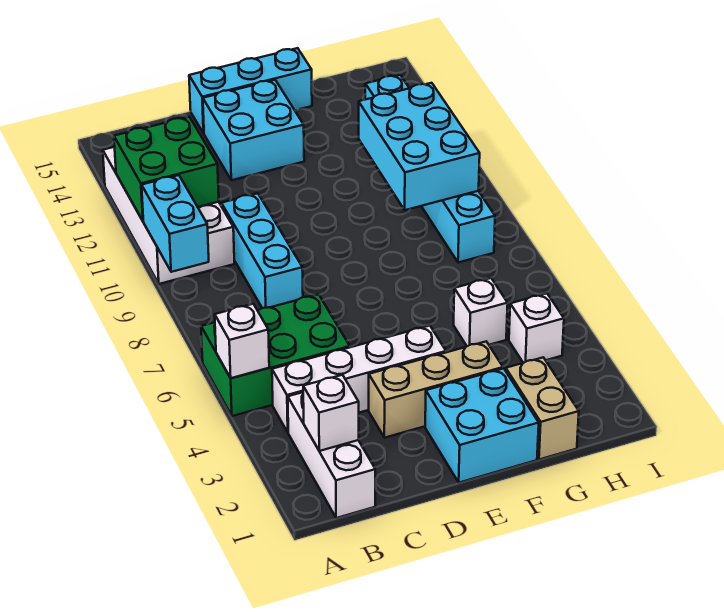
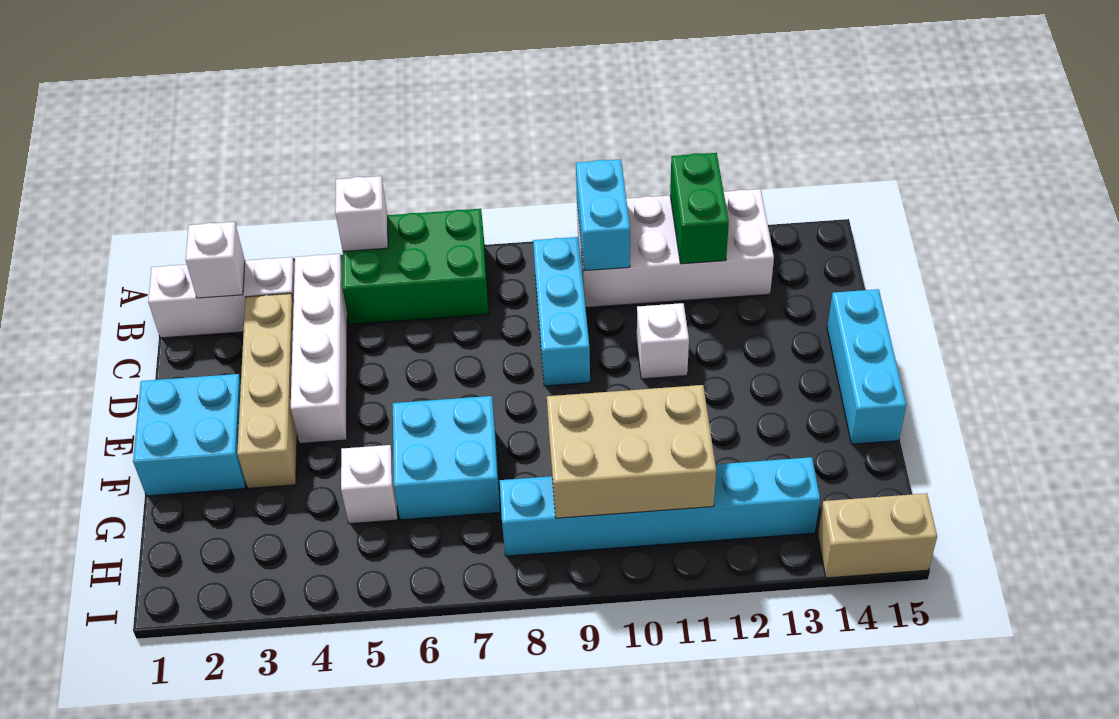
green 2x3 brick [201,294,350,416] -> green 2x3 brick turned to [342,209,489,324]
cyan 1x2 brick [142,175,209,272] -> cyan 1x2 brick turned to [576,159,630,271]
green 2x2 brick [114,117,219,221] -> green 1x2 brick [670,153,729,264]
cyan 1x3 brick [221,193,303,308] -> cyan 1x3 brick turned to [533,237,590,386]
tan 1x3 brick [369,342,503,438] -> tan 1x4 brick [237,294,297,488]
cyan 2x2 brick [203,80,304,180] -> cyan 2x2 brick moved to [393,396,500,520]
tan 1x2 brick [506,357,579,459] -> tan 1x2 brick moved to [818,493,937,578]
cyan 2x3 brick [359,83,480,210] -> tan 2x3 brick [547,385,716,518]
white 1x1 brick [509,294,564,363] -> white 1x1 brick moved to [637,303,689,379]

